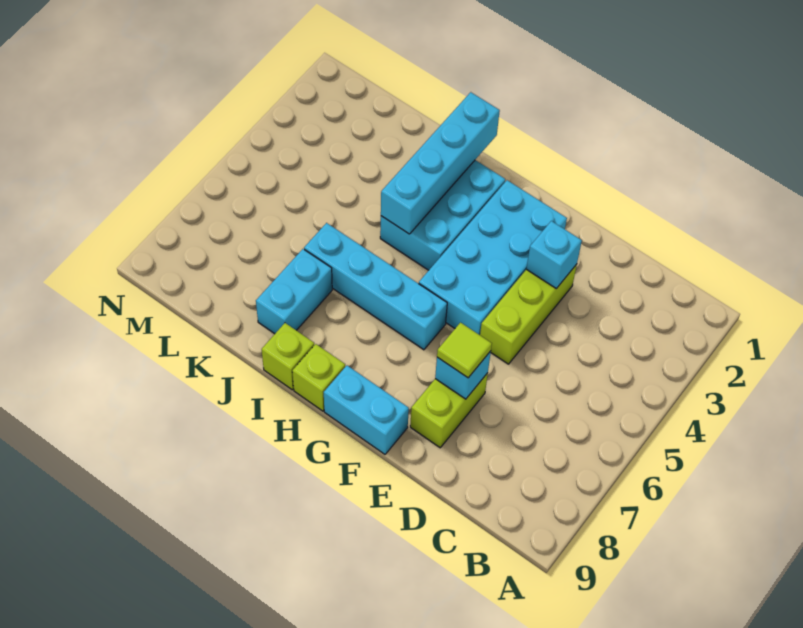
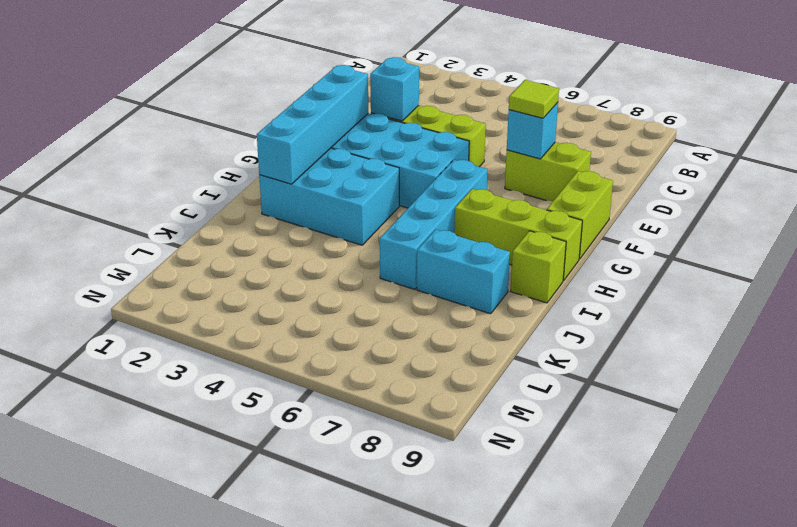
cyan 1x2 brick [324,366,409,454] -> lime 1x2 brick [547,171,613,259]
lime 1x1 brick [292,344,345,411] -> lime 1x3 brick [454,189,582,281]
cyan 1x4 brick [381,92,500,234] -> cyan 1x4 brick turned to [257,65,368,184]

